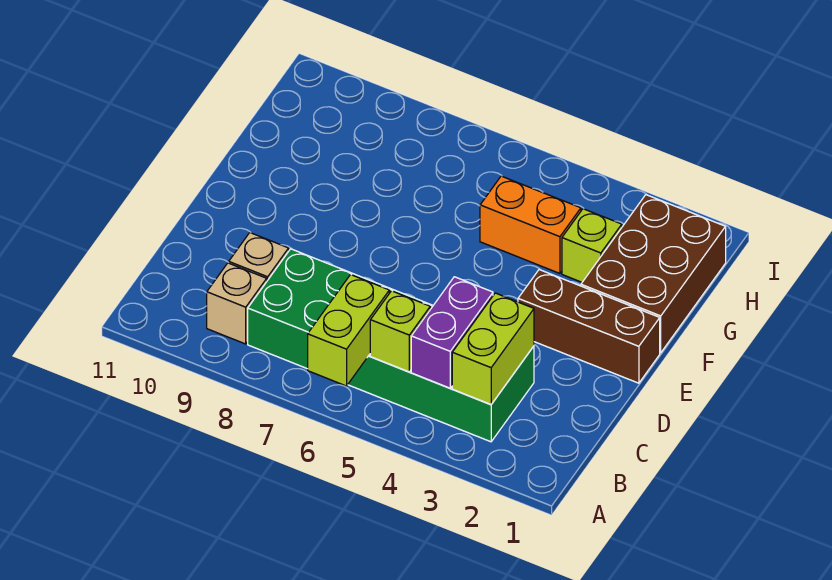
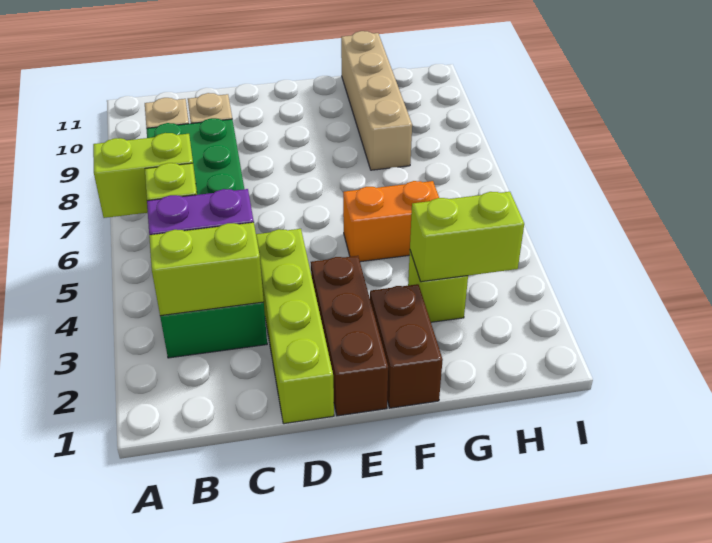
none -> lime 1x4 brick [256,229,334,424]
brown 2x3 brick [581,195,726,353] -> brown 1x2 brick [370,284,443,408]
none -> lime 1x2 brick [410,192,524,282]
orange 1x2 brick [480,176,581,273] -> orange 1x2 brick turned to [343,181,439,262]
none -> tan 1x4 brick [341,31,412,170]

